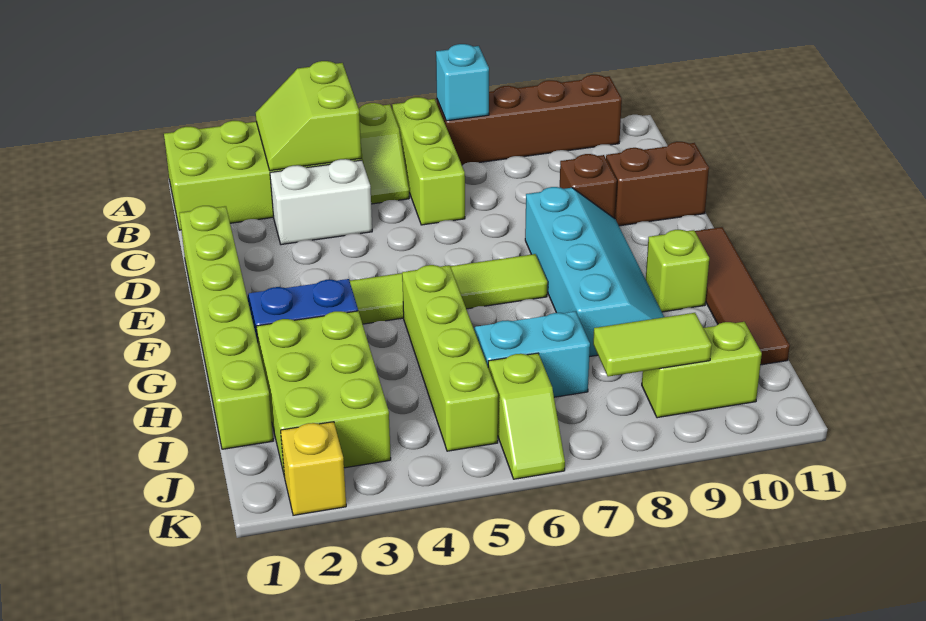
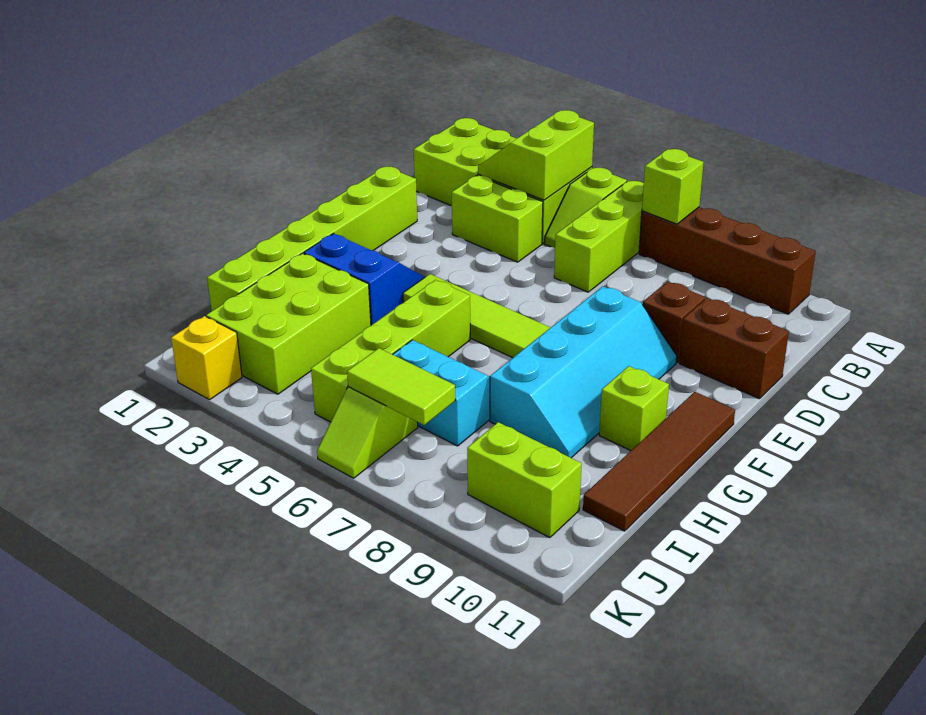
cyan 1x1 brick [436,44,489,121] -> lime 1x1 brick [642,149,704,224]
white 1x2 brick [270,159,372,245] -> lime 1x2 brick [452,176,543,262]
lime 1x2 tile [593,313,712,377] -> lime 1x2 tile moved to [347,348,455,425]

